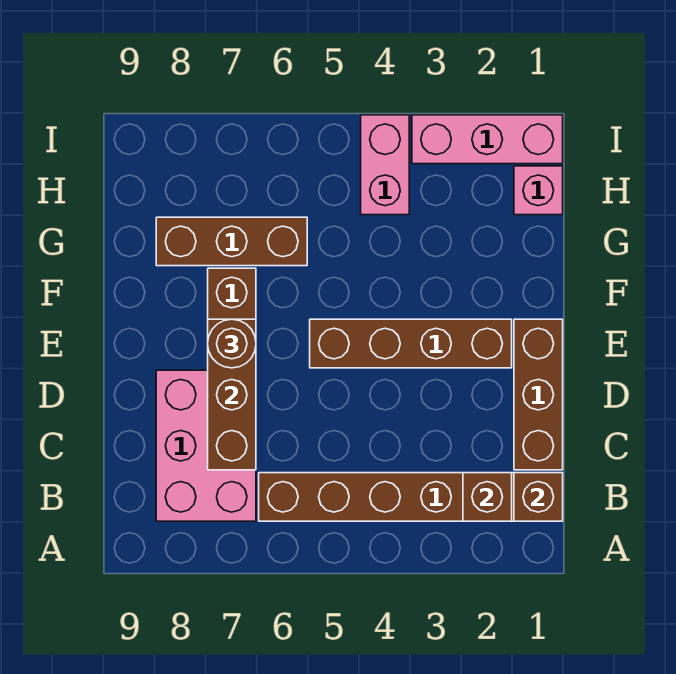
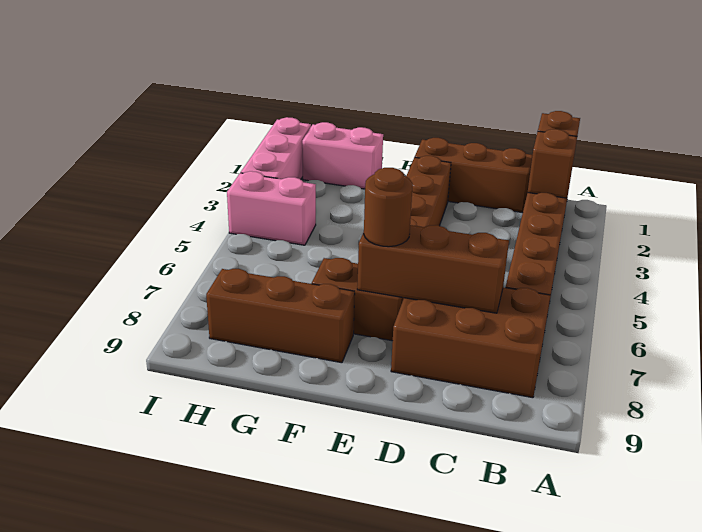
pink 2x3 brick [156,370,256,521] -> brown 2x3 brick [391,287,550,398]
brown 1x3 brick [156,217,307,266] -> brown 1x3 brick turned to [206,269,355,363]
pink 1x1 brick [514,166,563,215] -> pink 1x2 brick [302,122,383,189]

